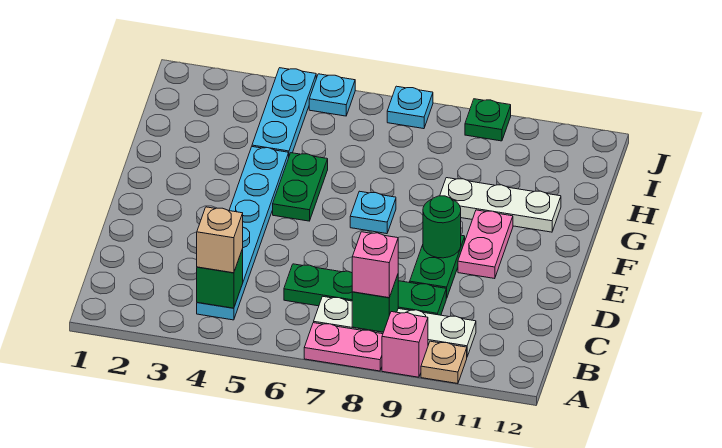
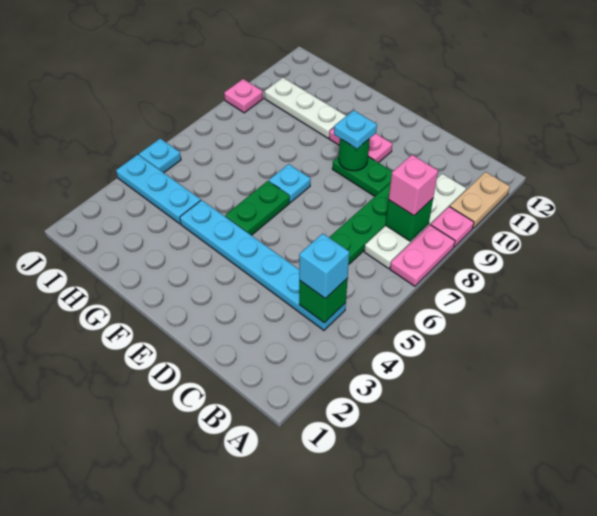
pink 1x1 brick [382,312,428,377] -> pink 1x1 plate [431,207,474,247]
tan 1x1 plate [421,341,467,384] -> tan 1x2 plate [450,172,510,228]
tan 1x1 brick [197,207,243,273] -> cyan 1x1 brick [299,233,349,299]
green 1x2 plate [273,153,328,221] -> green 1x2 plate turned to [225,181,290,235]
white 1x3 plate [440,178,561,232] -> white 1x3 plate turned to [265,78,346,138]
cyan 1x1 plate [387,86,433,129] -> cyan 1x1 plate moved to [334,110,377,149]
green 1x1 plate [465,99,511,141] -> pink 1x1 plate [224,79,263,113]

